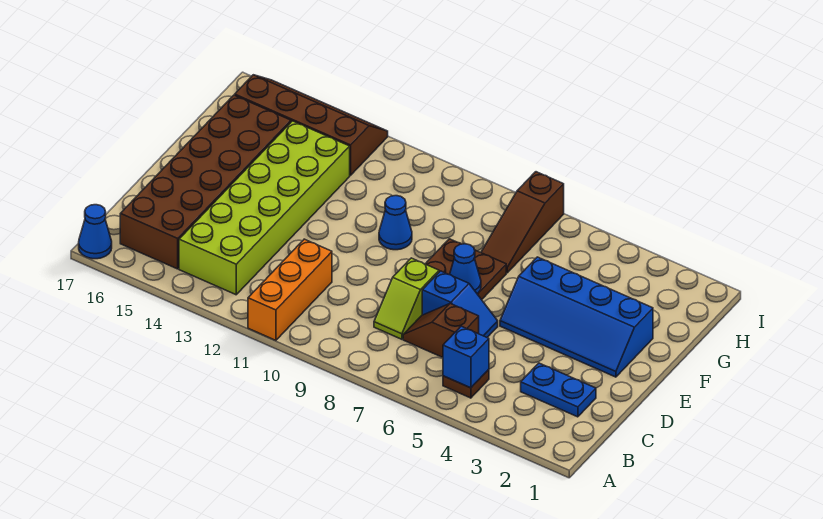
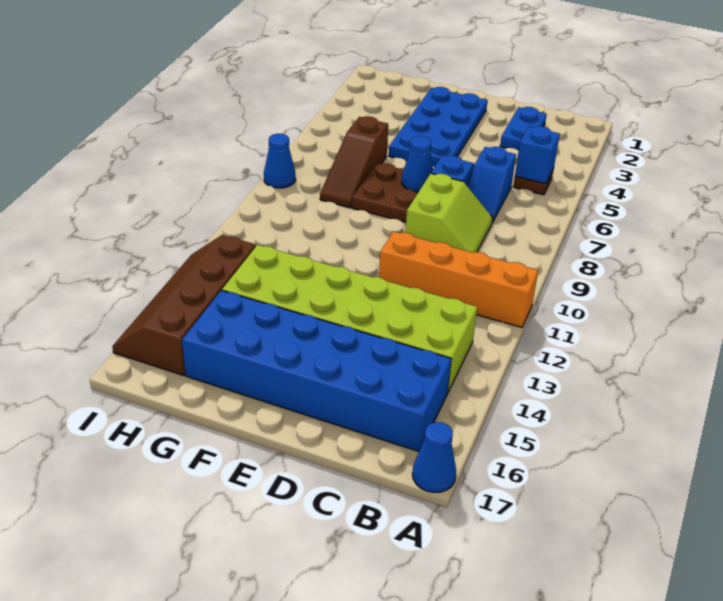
orange 1x3 brick [248,239,332,340] -> orange 1x4 brick [379,231,538,327]
brown 2x6 brick [120,95,291,269] -> blue 2x6 brick [182,290,451,451]
brown 1x2 slope [403,304,479,357] -> blue 1x2 slope [468,147,516,223]
lime 1x2 slope [374,258,439,339] -> lime 2x2 slope [405,174,493,253]
blue 2x4 slope [500,257,653,377] -> blue 2x4 plate [389,87,487,167]
blue 1x1 cone [379,196,412,250] -> blue 1x1 cone moved to [264,134,296,188]
brown 1x3 slope [481,172,564,273] -> brown 1x3 slope turned to [320,116,388,208]

